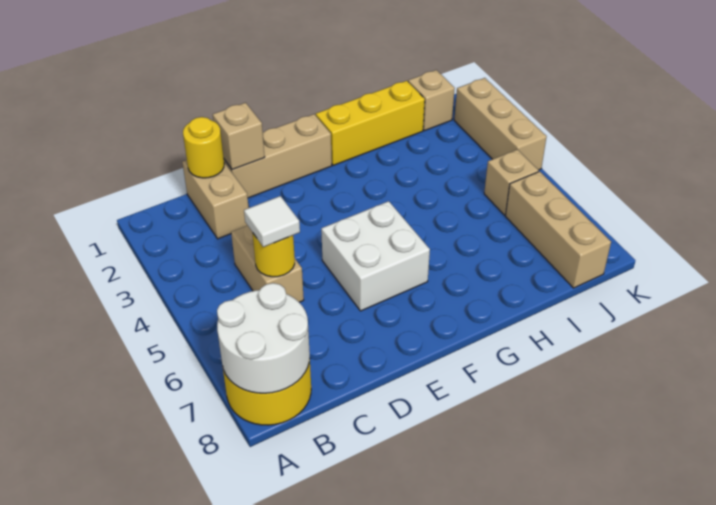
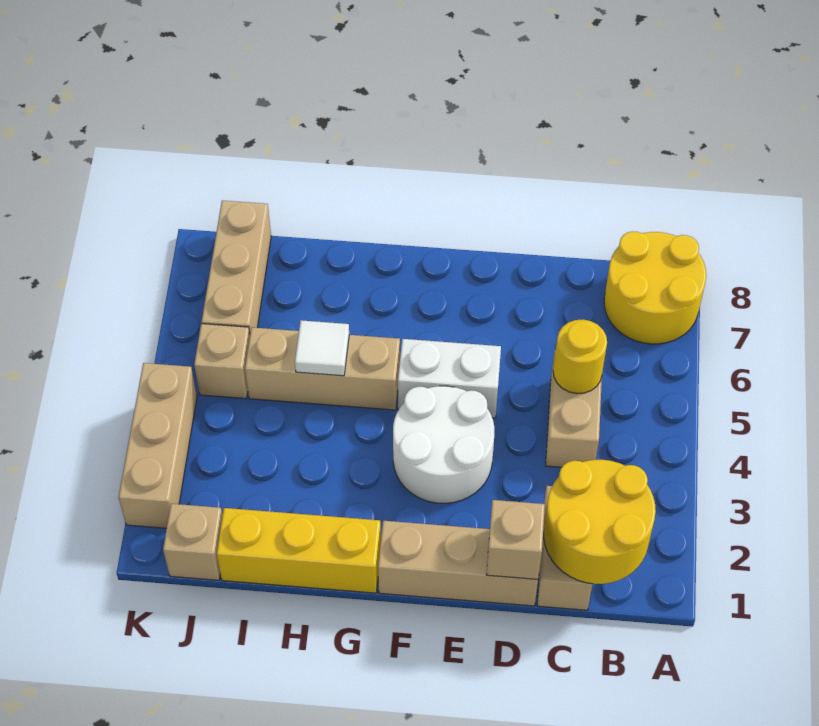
white 2x2 round brick [217,283,310,393] -> white 2x2 round brick moved to [393,386,494,503]
yellow 1x1 round brick [183,117,224,178] -> yellow 2x2 round brick [544,460,656,584]
white 1x1 tile [244,196,300,247] -> white 1x1 tile moved to [295,320,349,376]
white 2x2 brick [321,201,430,311] -> white 1x2 brick [398,339,501,418]
none -> tan 1x3 brick [245,327,400,410]

